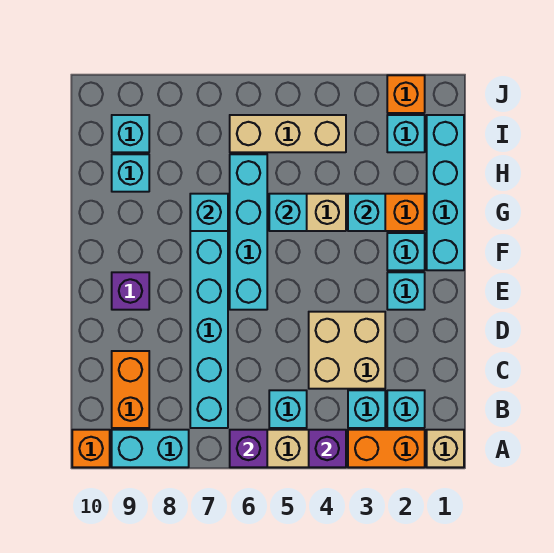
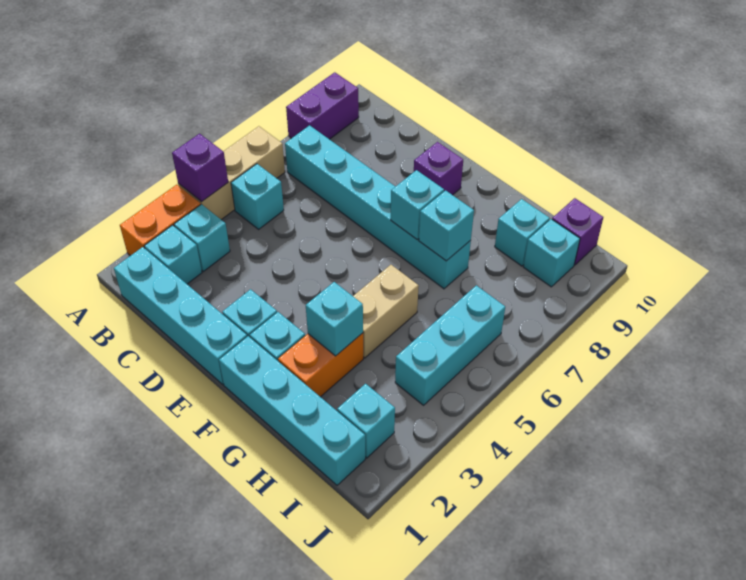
tan 1x1 brick [427,430,464,467] -> none
purple 1x1 brick [230,430,267,467] -> purple 1x1 brick moved to [552,198,603,265]
cyan 1x2 brick [112,430,189,467] -> purple 1x2 brick [286,72,359,139]
orange 1x1 brick [72,430,110,467] -> none
orange 1x2 brick [112,351,149,428] -> none
tan 2x2 brick [309,312,385,389] -> none
cyan 1x4 brick [230,154,267,310] -> cyan 1x4 brick moved to [114,247,247,384]
cyan 1x1 brick [269,194,307,231] -> cyan 1x1 brick moved to [391,170,444,240]
tan 1x3 brick [230,115,346,152] -> cyan 1x3 brick [395,285,505,405]
orange 1x1 brick [387,75,425,113] -> none

